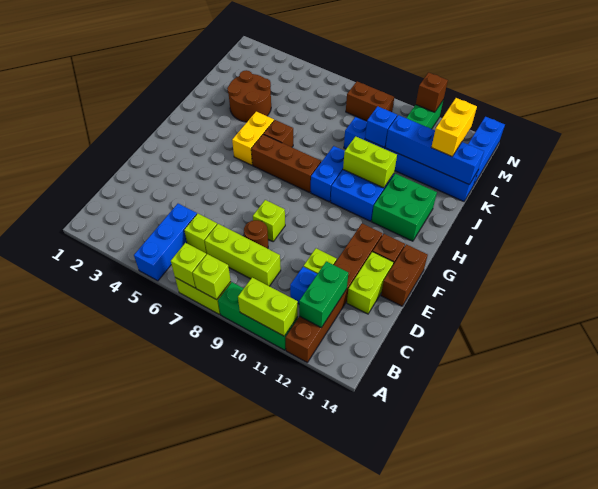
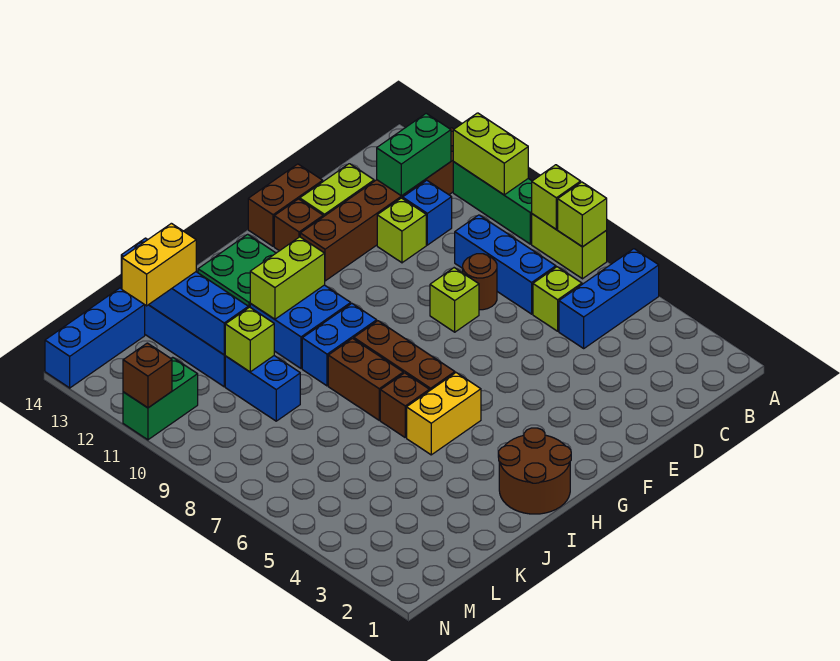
lime 1x3 brick [205,224,281,286] -> blue 1x3 brick [455,215,556,314]
lime 1x2 brick [343,136,397,188] -> lime 1x2 brick turned to [250,237,325,319]
brown 2x2 round brick [227,70,271,122] -> brown 2x2 round brick moved to [499,428,571,514]
blue 1x1 brick [365,106,397,147] -> lime 1x1 brick [225,307,274,372]
brown 1x2 brick [346,81,394,121] -> brown 1x2 brick moved to [328,338,403,420]

